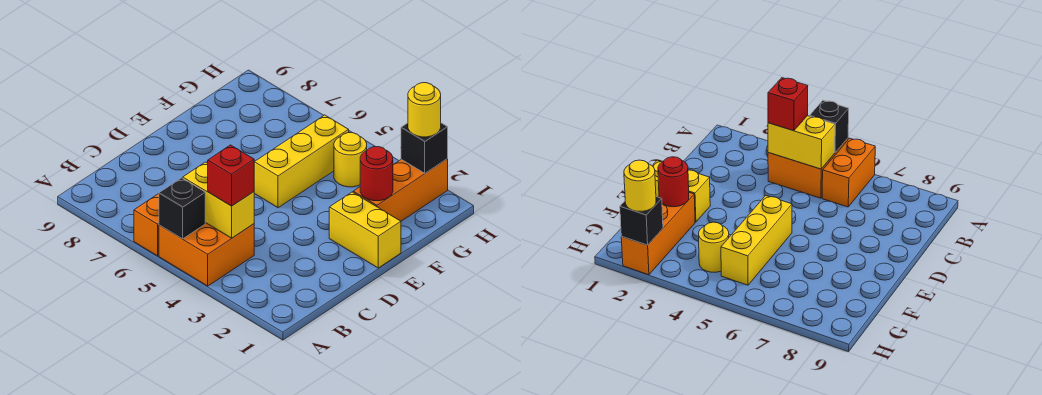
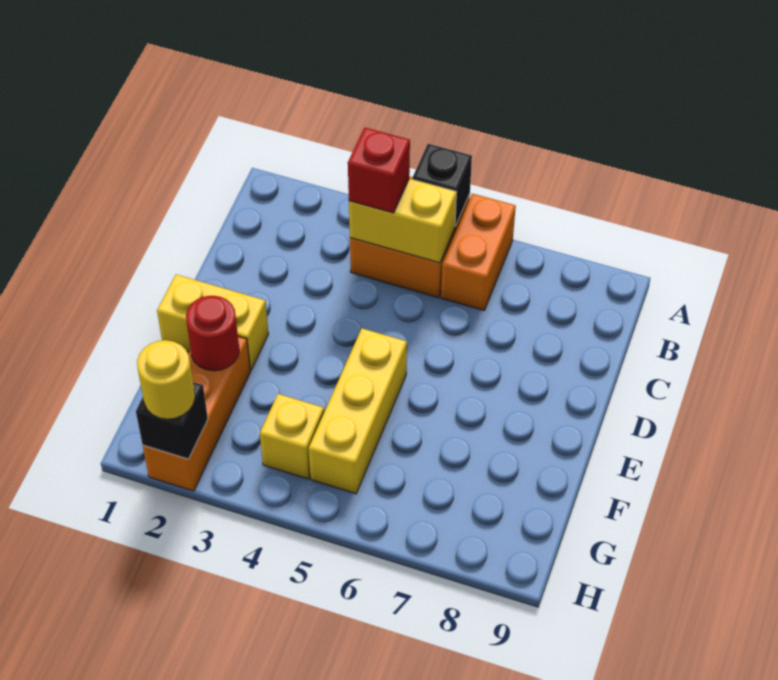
yellow 1x1 round brick [334,133,367,187] -> yellow 1x1 brick [260,394,324,479]

